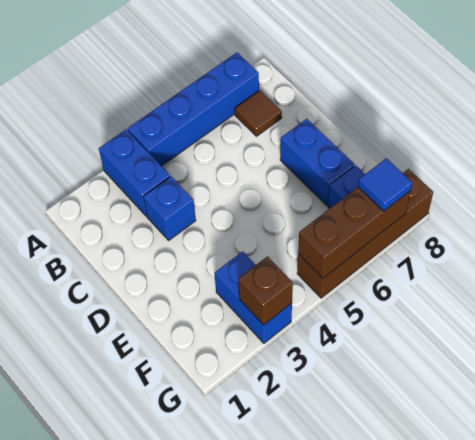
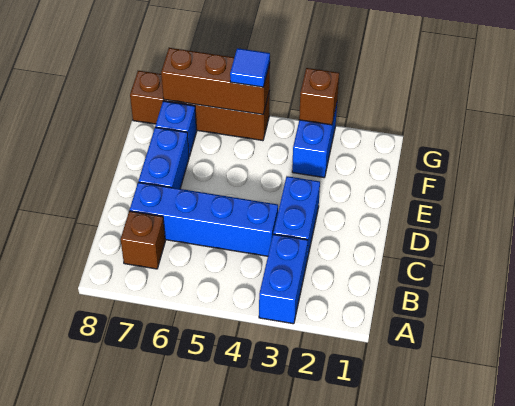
blue 1x4 brick [128,53,259,166] -> blue 1x4 brick moved to [130,182,278,256]
brown 1x1 tile [235,90,282,136] -> brown 1x1 brick [121,211,165,269]
blue 1x1 brick [143,177,196,240] -> blue 1x2 brick [273,176,320,260]
blue 1x1 tile [358,158,412,211] -> blue 1x1 tile moved to [230,48,270,87]

